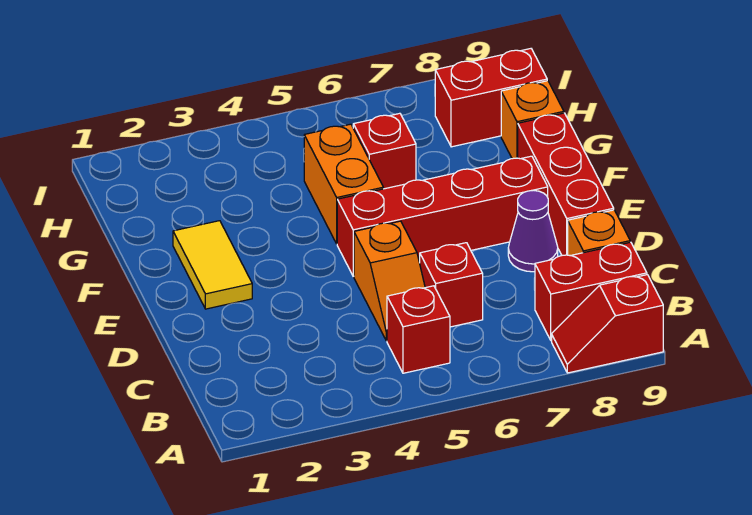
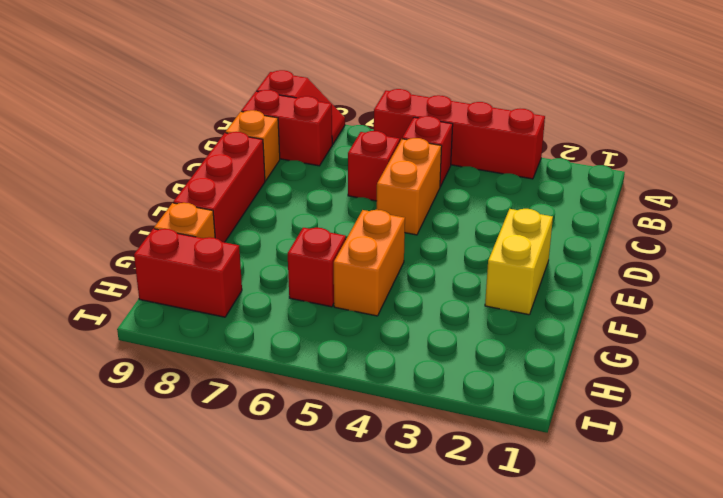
orange 1x2 slope [354,221,425,341] -> orange 1x2 brick [377,138,442,235]
purple 1x1 cone [508,190,558,272] -> none
yellow 1x2 tile [173,221,252,309] -> yellow 1x2 brick [485,209,553,315]
red 1x4 brick [337,156,548,276] -> red 1x4 brick moved to [374,89,545,179]

